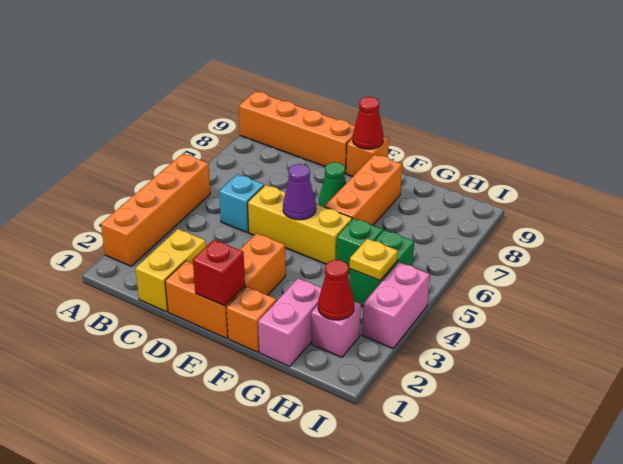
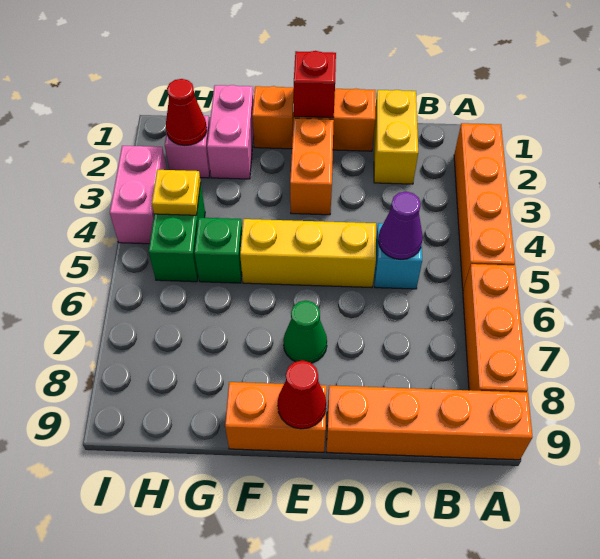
purple 1x1 cone [283,164,316,220] -> purple 1x1 cone moved to [378,192,423,260]
orange 1x1 brick [346,136,389,177] -> orange 1x2 brick [225,382,327,452]
orange 1x3 brick [324,154,402,225] -> orange 1x3 brick moved to [463,264,528,392]

